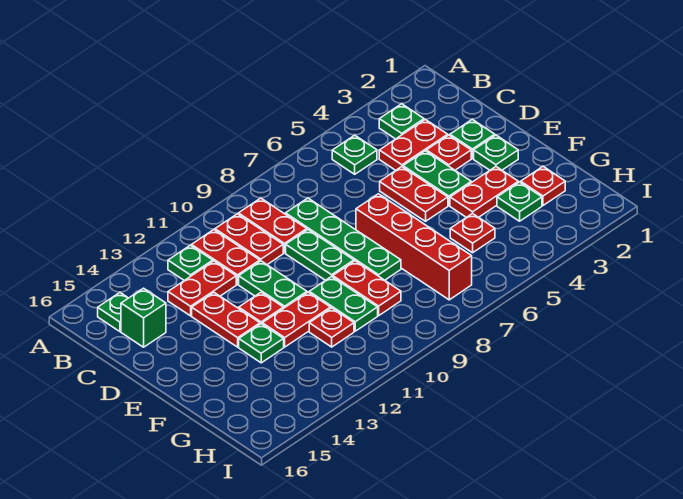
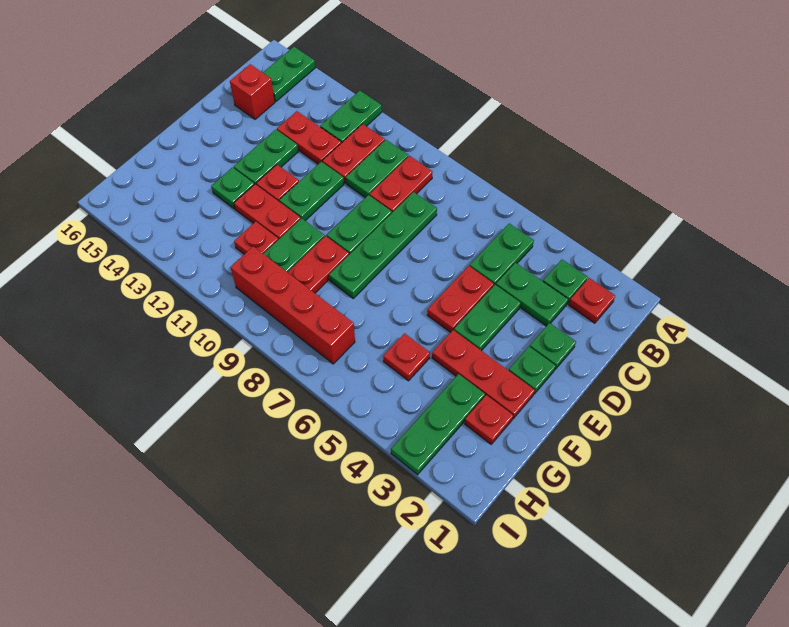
green 1x1 plate [332,135,377,174] -> green 1x2 plate [470,224,534,285]
red 1x2 plate [215,214,283,265] -> green 1x2 plate [346,140,408,198]
green 1x1 plate [168,245,213,281] -> green 1x2 plate [320,91,382,143]
green 1x1 plate [98,293,128,332] -> green 1x2 plate [263,47,315,101]
red 1x2 plate [379,120,448,170] -> green 1x2 plate [496,263,568,326]
green 1x1 brick [121,288,166,347] -> red 1x1 brick [230,64,275,119]
red 1x1 plate [426,135,471,170] -> red 1x1 plate moved to [569,278,615,323]
red 1x2 plate [192,293,260,347] -> green 1x2 plate [234,130,298,184]
red 1x4 brick [356,194,472,300] -> red 1x4 brick turned to [231,246,355,364]
red 1x2 plate [450,167,518,217] -> red 1x3 plate [432,330,535,419]
green 1x1 plate [497,182,542,221] -> green 1x3 plate [391,374,485,475]

